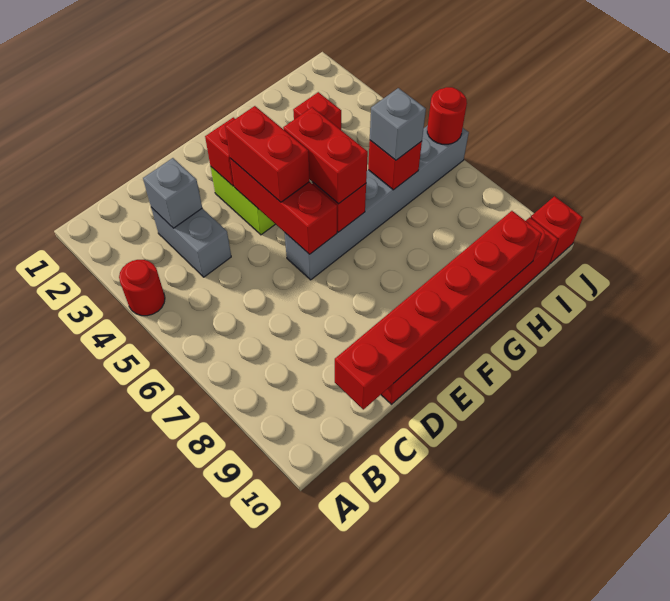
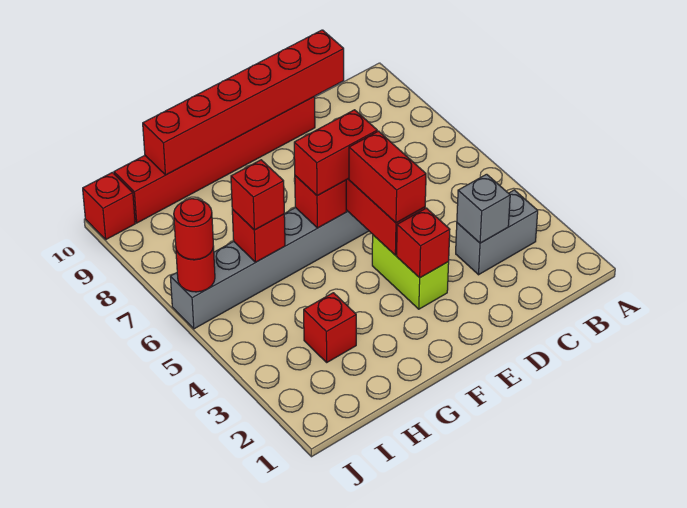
red 1x1 round brick [119,260,165,316] -> red 1x1 round brick moved to [174,199,213,260]
grey 1x2 brick [151,207,231,277] -> grey 1x2 brick turned to [456,190,538,275]
red 1x2 brick [283,107,368,204] -> red 1x2 brick turned to [294,110,377,196]
grey 1x1 brick [370,88,426,160] -> red 1x1 brick [231,160,284,230]

